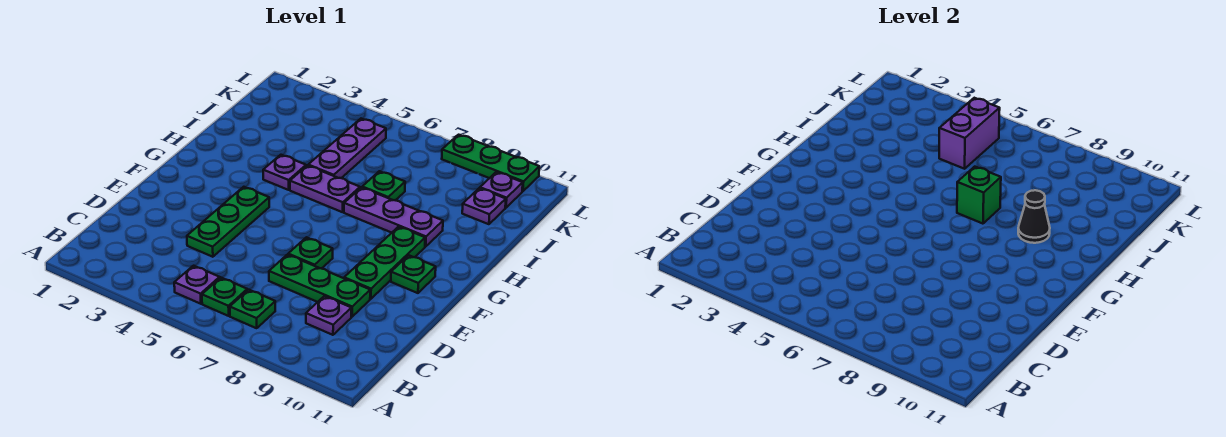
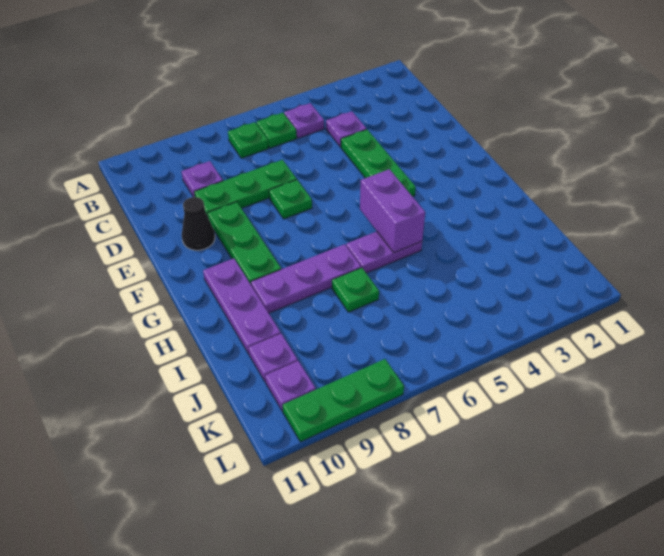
green 1x1 plate [391,255,436,293] -> none
purple 1x1 plate [263,155,306,190] -> purple 1x1 plate moved to [326,111,367,147]
green 1x1 brick [957,167,1001,224] -> none
black 1x1 cone [1018,190,1050,243] -> black 1x1 cone moved to [182,197,215,250]
purple 1x3 plate [308,119,386,178] -> purple 1x3 plate moved to [203,258,281,354]
purple 1x2 brick [939,98,1000,169] -> purple 1x2 brick moved to [360,169,425,253]

